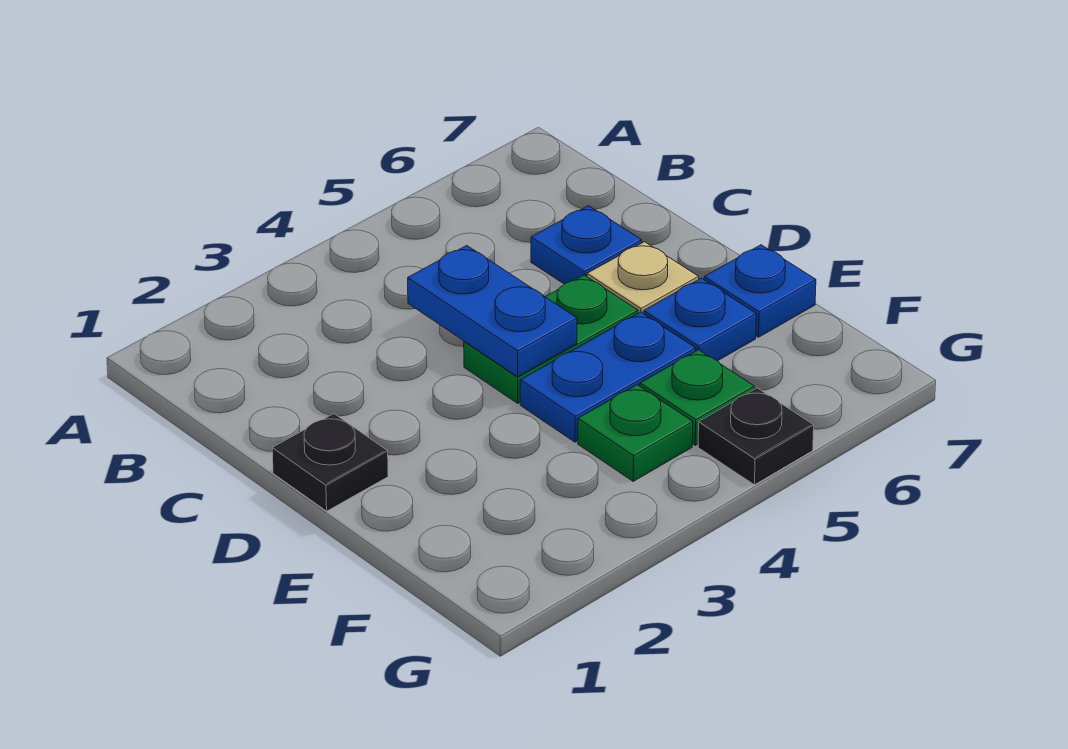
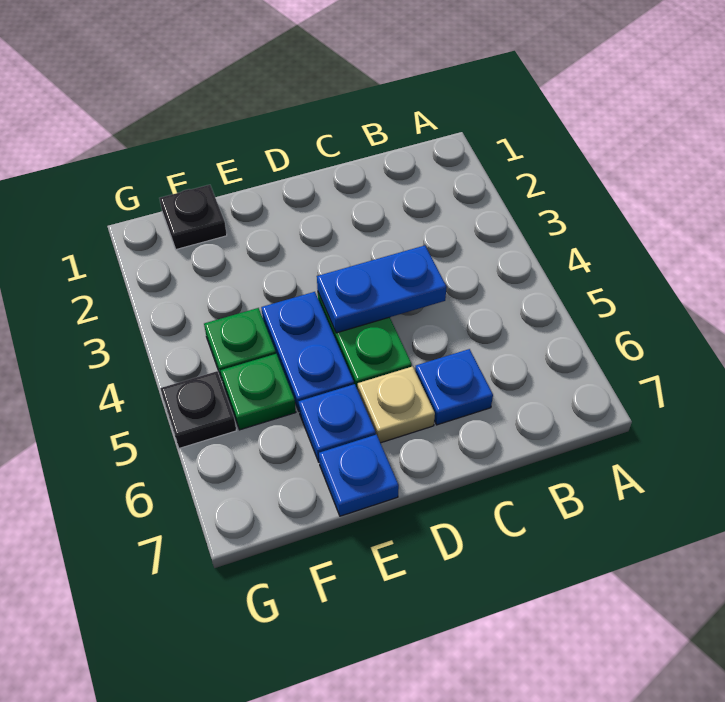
black 1x1 plate [272,414,388,511] -> black 1x1 plate moved to [159,185,227,250]

